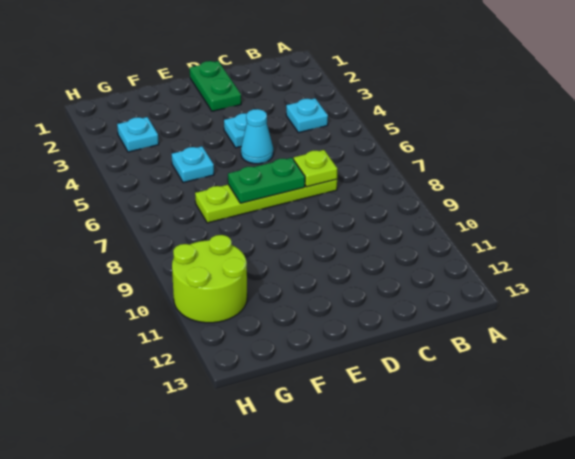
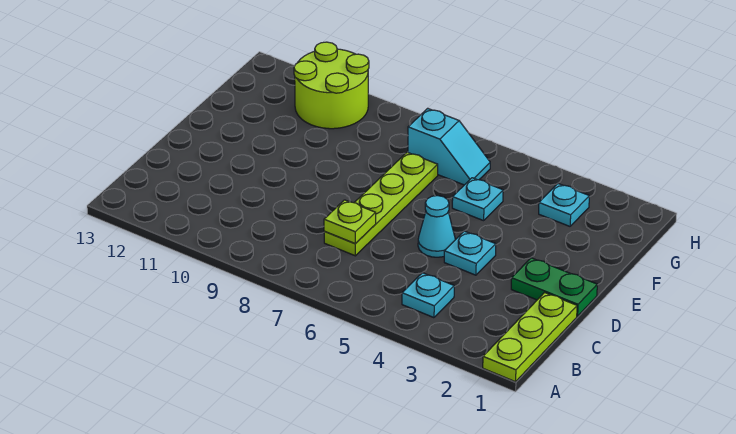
none -> lime 1x3 plate [483,293,577,382]
green 1x2 plate [228,158,305,203] -> none
none -> cyan 1x2 slope [408,108,490,185]

